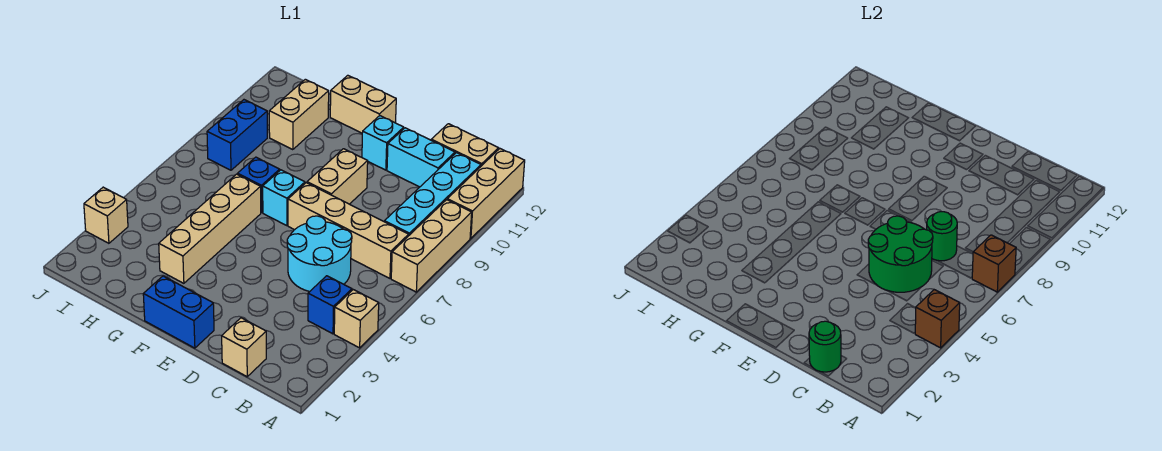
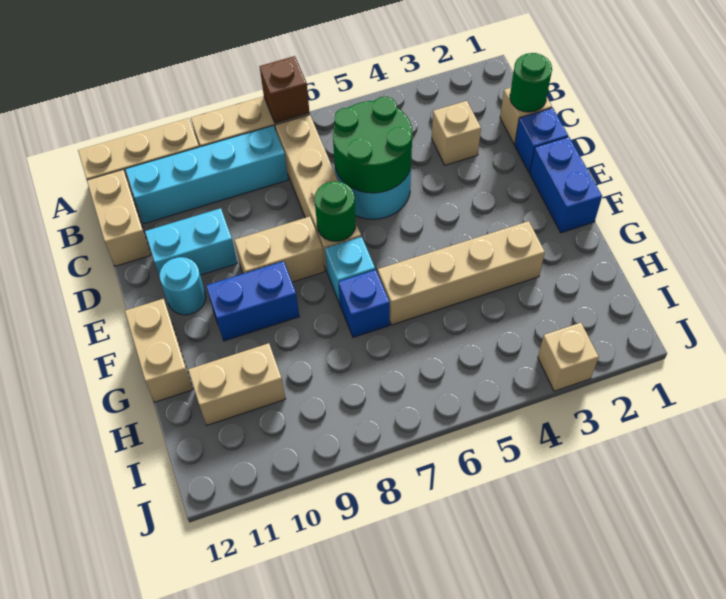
tan 1x1 brick [334,290,379,348] -> tan 1x1 brick moved to [432,101,481,165]
brown 1x1 brick [915,290,960,348] -> none
blue 1x1 brick [308,276,352,334] -> blue 1x1 brick moved to [515,108,568,173]
green 1x1 round brick [927,212,957,261] -> green 1x1 round brick moved to [314,181,356,242]
cyan 1x2 brick [387,128,455,187] -> cyan 1x2 brick turned to [145,208,237,276]
cyan 1x1 brick [362,116,404,170] -> cyan 1x1 round brick [160,257,206,315]
blue 1x2 brick [207,100,267,170] -> blue 1x2 brick moved to [206,261,299,341]

